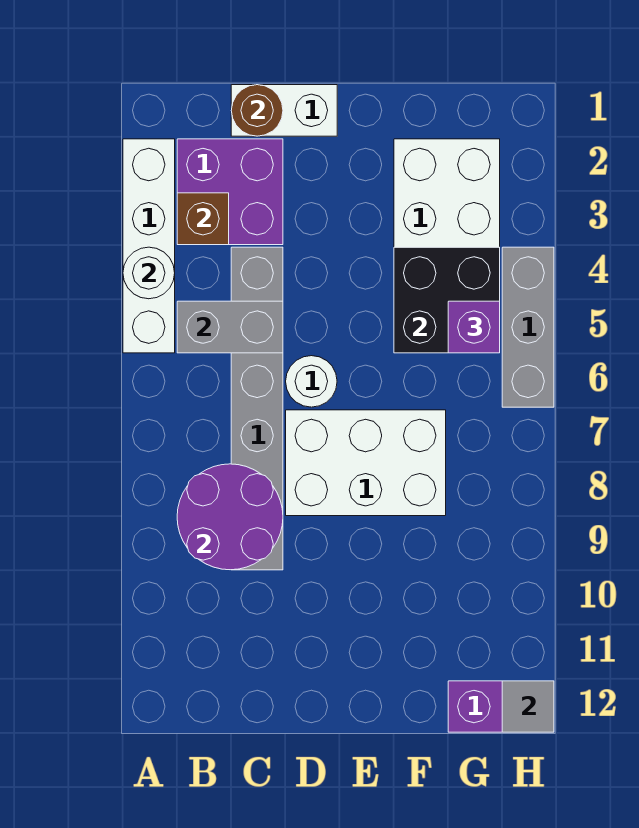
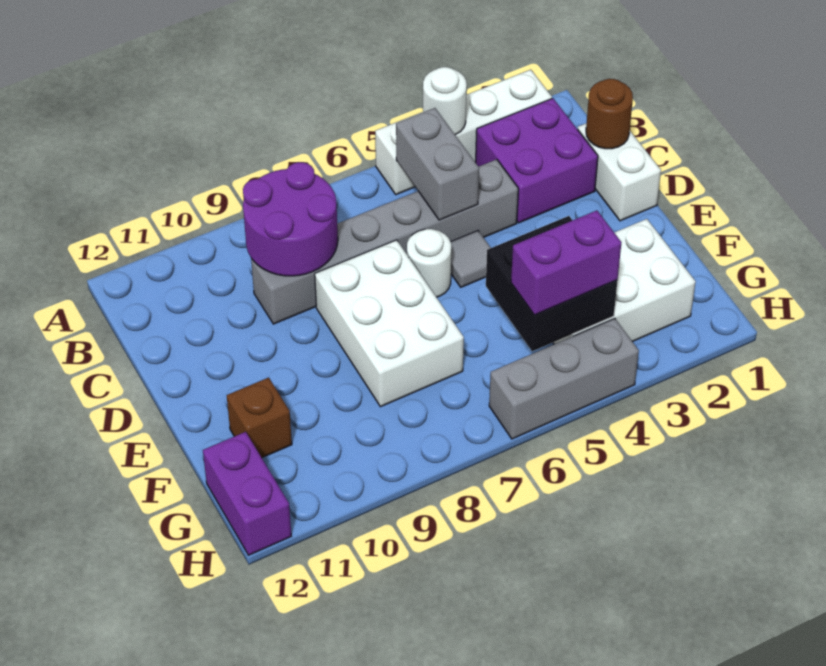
brown 1x1 brick [177,193,229,245] -> brown 1x1 brick moved to [227,377,292,458]
purple 1x1 brick [448,301,500,353] -> purple 1x2 brick [511,211,621,315]
grey 1x1 tile [502,681,554,732] -> grey 1x1 tile moved to [451,231,491,287]

